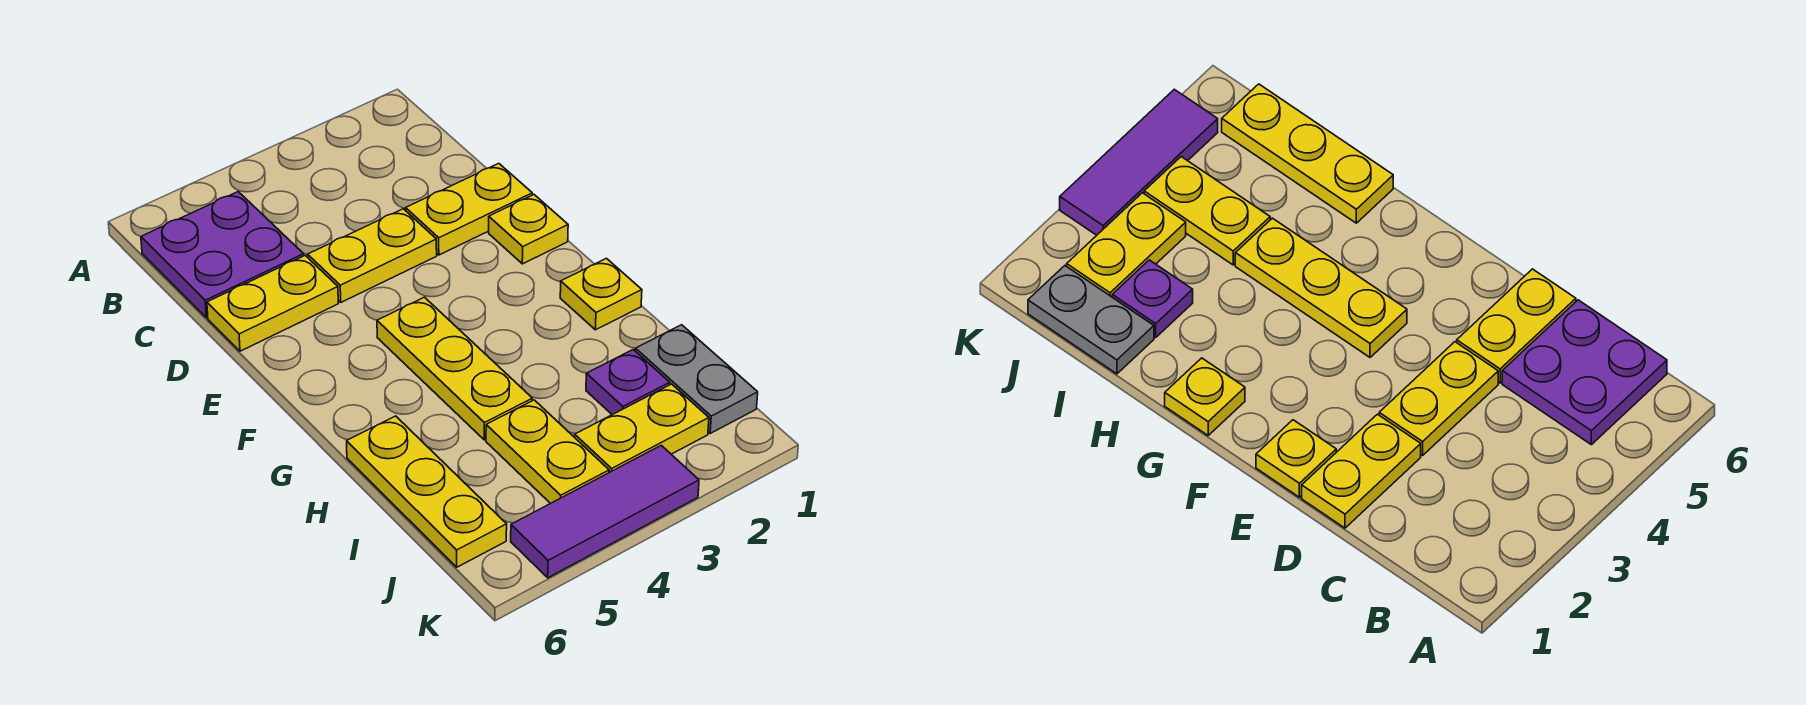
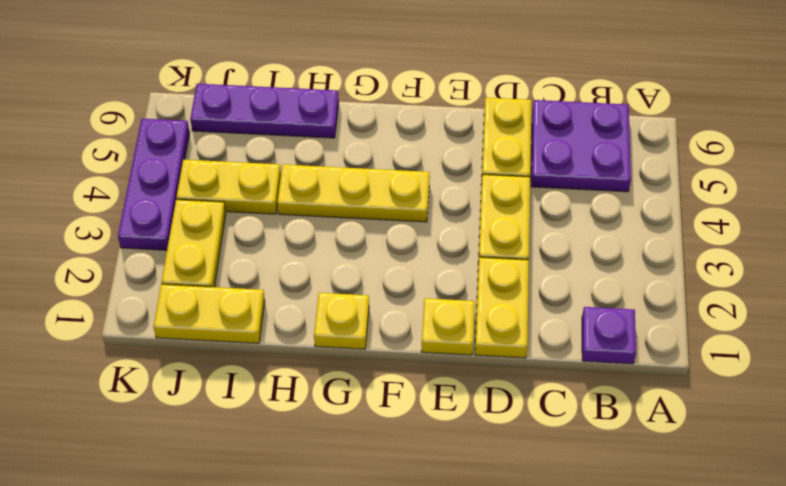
yellow 1x3 plate [347,416,507,567] -> purple 1x3 plate [190,84,339,138]
grey 1x2 plate [635,325,758,433] -> yellow 1x2 plate [154,284,265,343]
purple 1x1 plate [586,350,670,415] -> purple 1x1 plate moved to [582,307,636,364]
purple 1x3 tile [511,445,699,578] -> purple 1x3 plate [118,119,190,250]

